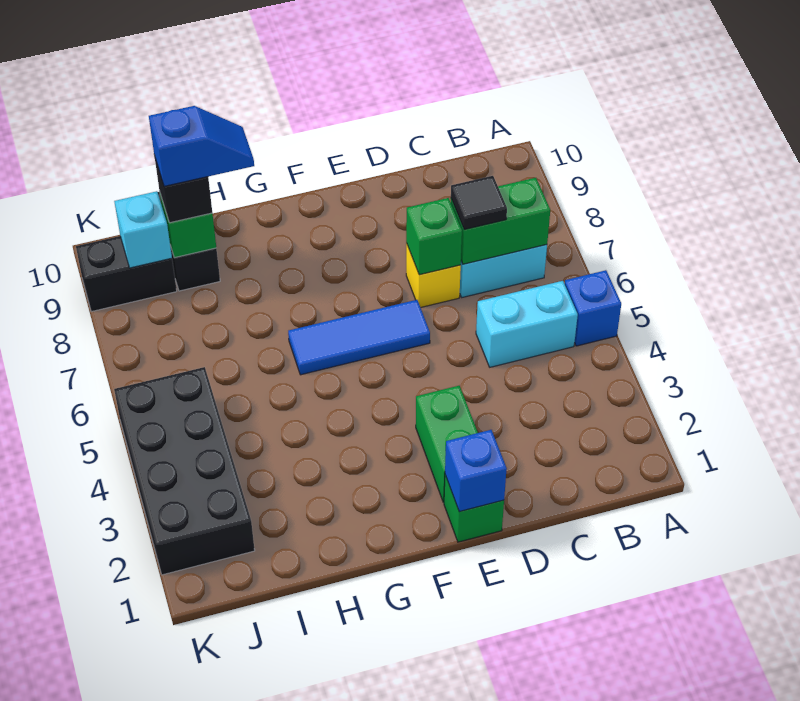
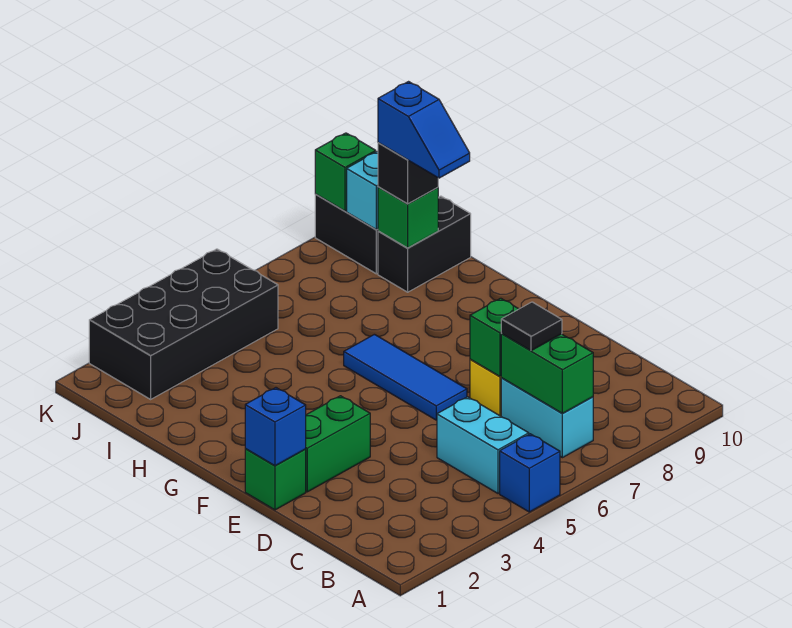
none -> green 1x1 brick [315,133,376,211]

